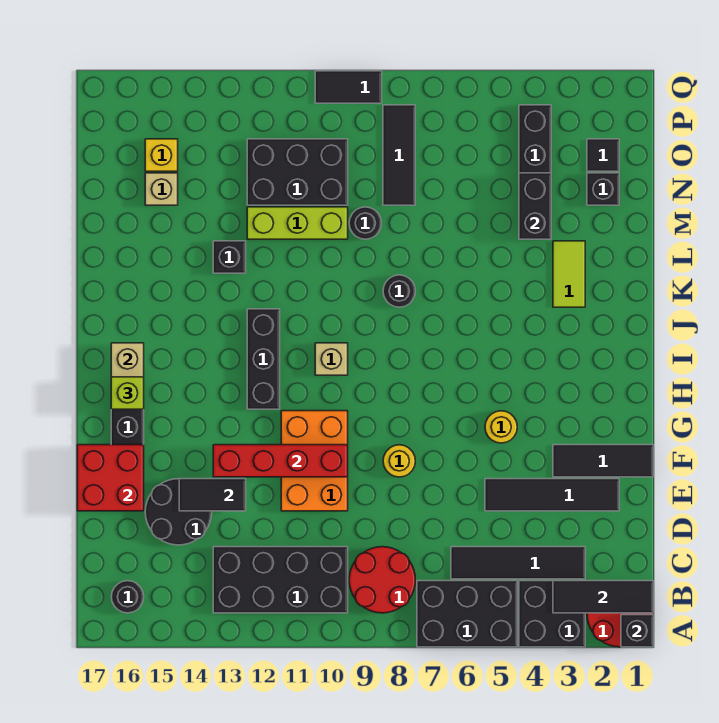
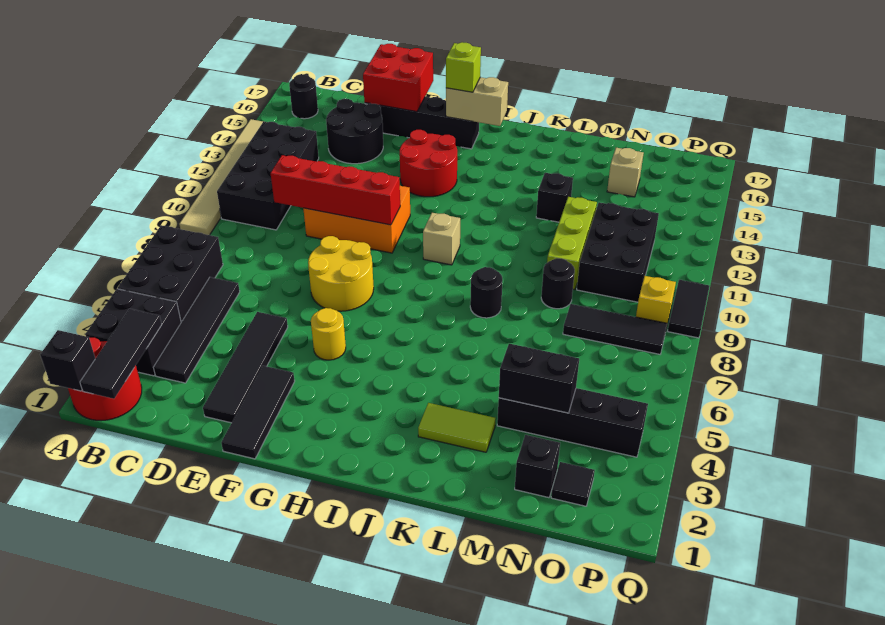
none -> tan 1x6 tile [179,119,263,235]
red 2x2 round brick [349,547,415,613] -> red 2x2 round brick moved to [400,130,457,197]
black 1x2 tile [179,479,246,511] -> none
yellow 1x1 round brick [383,445,415,477] -> yellow 2x2 round brick [308,236,374,311]
red 1x4 brick [213,445,348,477] -> red 1x4 brick turned to [271,155,400,225]
black 1x3 brick [247,309,280,409] -> none
yellow 1x1 brick [145,139,178,171] -> yellow 1x1 brick moved to [636,276,676,324]

